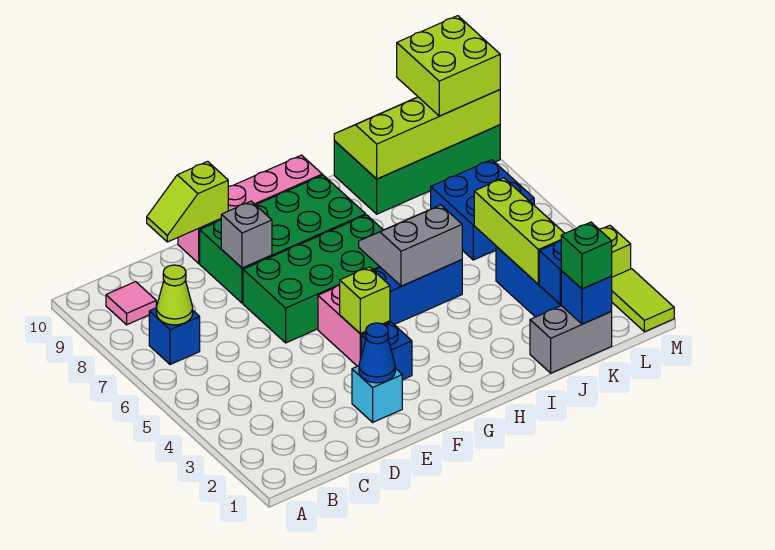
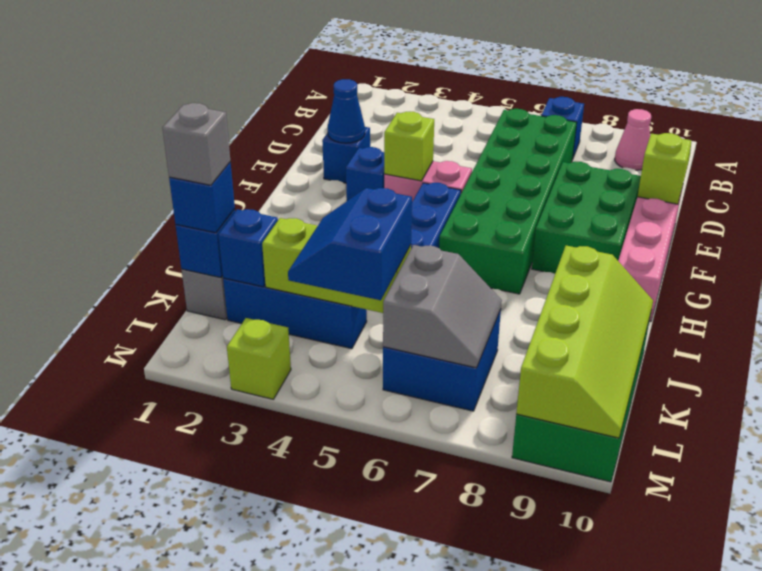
lime 1x1 cone [156,265,193,325] -> none
pink 1x1 tile [106,282,156,325] -> pink 1x1 cone [615,109,651,170]
cyan 1x1 brick [352,366,402,422] -> blue 1x1 brick [322,127,370,183]
green 2x4 brick [243,215,383,343] -> green 2x6 brick [439,109,577,294]
green 2x4 brick [200,175,366,303] -> green 2x3 brick [532,162,641,274]
grey 1x1 brick [221,201,272,268] -> grey 1x1 brick moved to [162,103,230,185]
grey 2x2 slope [359,205,462,286] -> grey 2x2 slope moved to [383,245,502,368]
green 1x1 brick [561,222,612,289] -> blue 1x1 brick [169,162,235,233]
none -> blue 2x2 slope [288,188,412,300]
lime 2x2 brick [397,16,500,116] -> none
lime 1x2 tile [612,269,674,332] -> none

